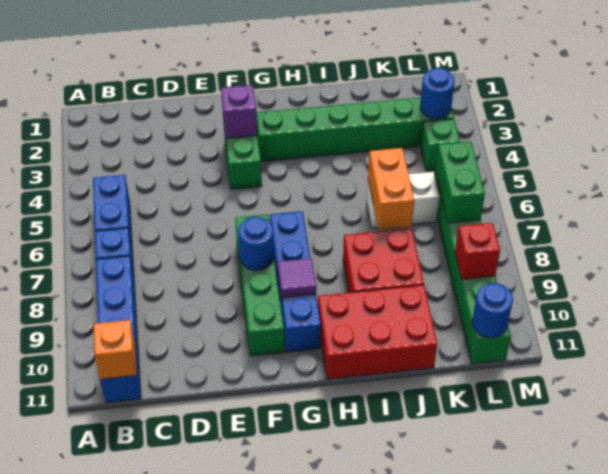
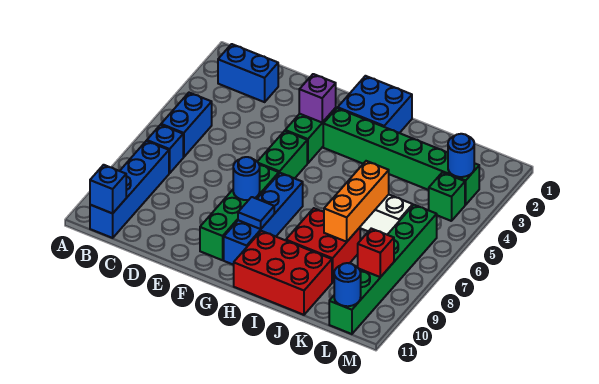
none -> blue 1x2 brick [218,44,278,102]
orange 1x1 brick [94,320,137,379] -> blue 1x1 brick [90,165,126,213]
none -> blue 2x2 brick [338,76,412,133]
purple 1x1 tile [278,258,316,298] -> blue 1x1 tile [238,197,274,229]
orange 1x2 brick [368,148,414,230] -> orange 1x3 brick [324,161,389,242]
green 1x2 brick [435,141,485,223] -> green 1x2 brick moved to [257,131,307,178]

